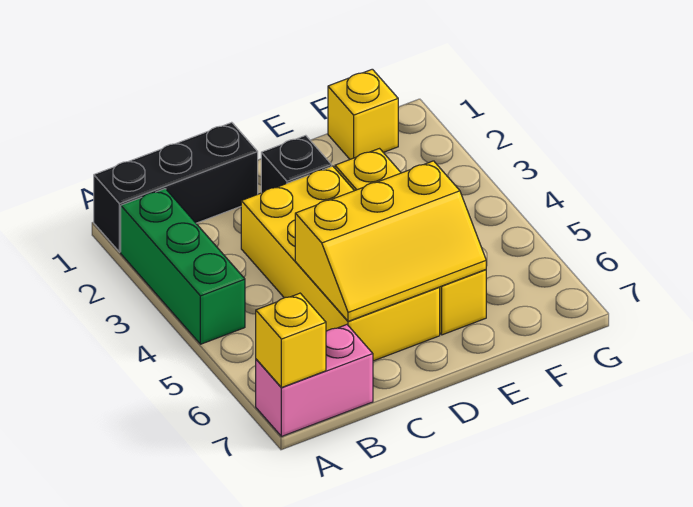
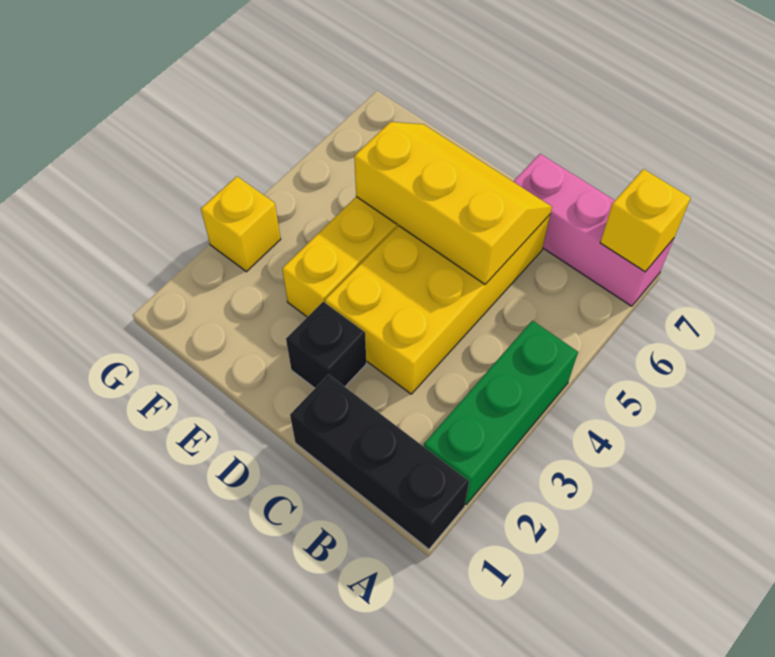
pink 1x2 brick [256,325,373,436] -> pink 1x3 brick [513,154,674,306]
yellow 1x1 brick [328,69,398,159] -> yellow 1x1 brick moved to [201,176,281,272]

